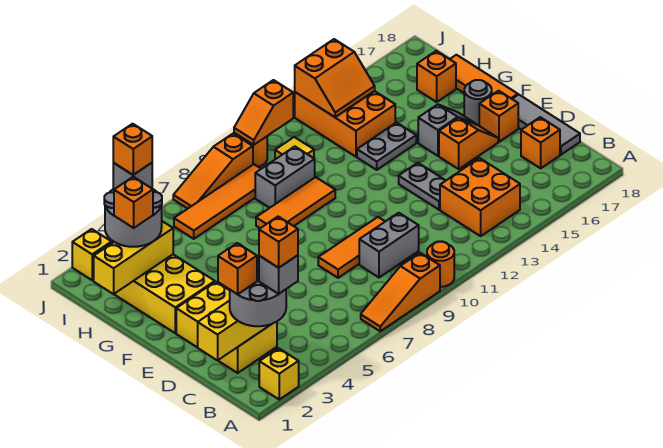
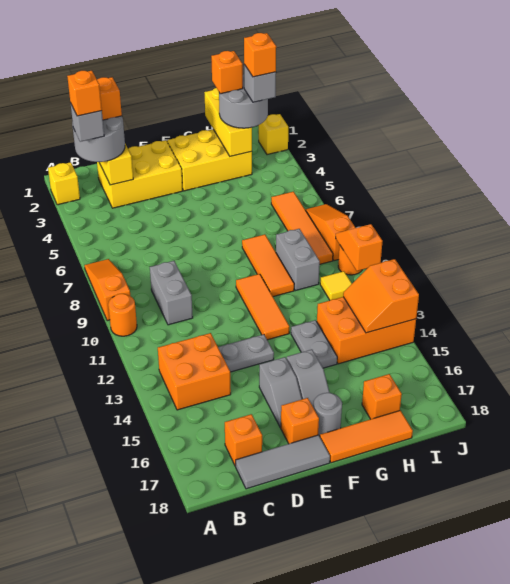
orange 1x3 tile [318,217,385,278] -> orange 1x3 tile moved to [236,274,289,340]
orange 1x2 slope [439,118,498,169] -> grey 1x2 slope [259,357,302,428]

